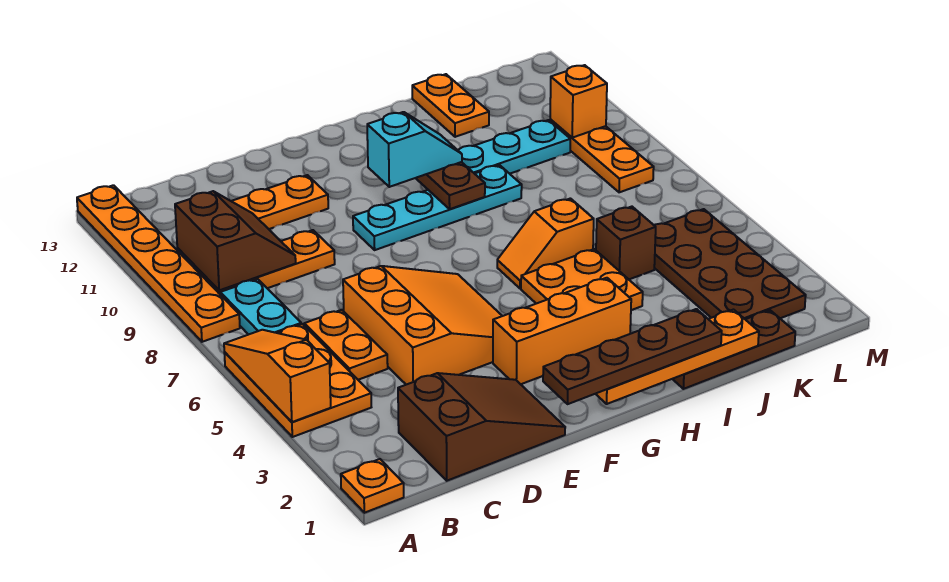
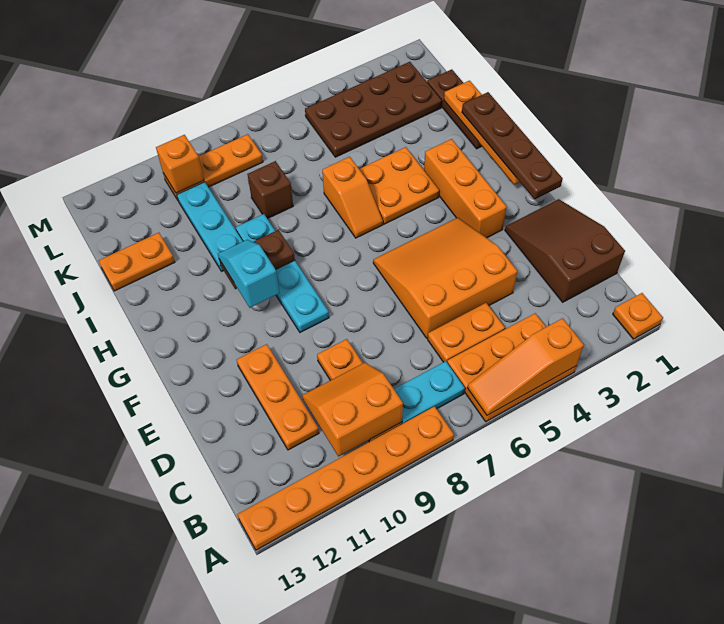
brown 2x2 slope [175,191,296,290] -> orange 2x2 slope [302,363,403,456]
brown 1x1 brick [596,207,656,279] -> brown 1x1 brick moved to [247,161,293,219]

